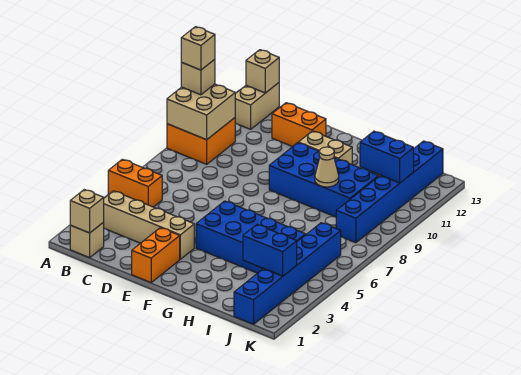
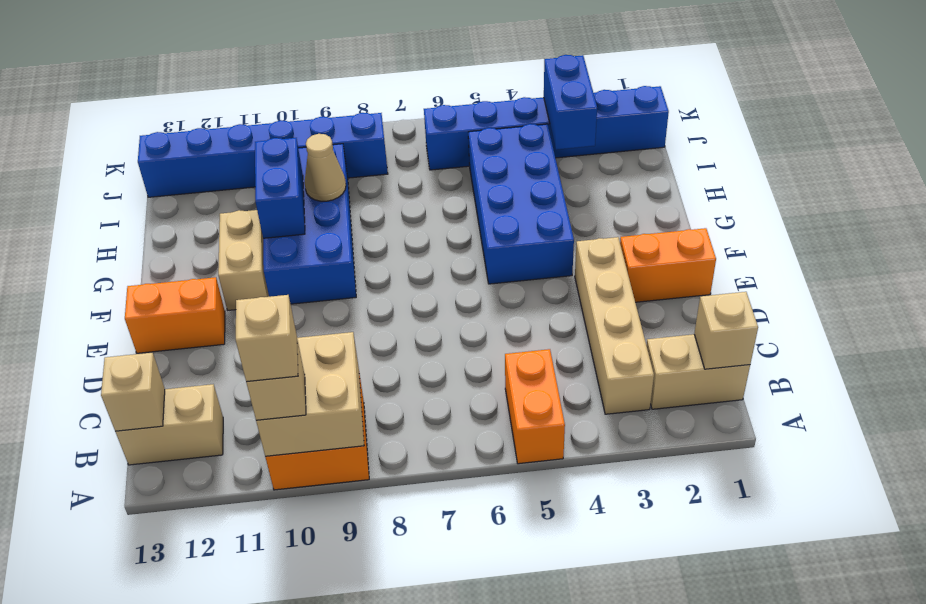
tan 1x1 brick [70,222,104,258] -> tan 1x2 brick [646,334,750,409]
orange 1x2 brick [272,103,326,147] -> orange 1x2 brick turned to [125,277,225,353]
blue 1x2 brick [360,131,414,183] -> blue 1x2 brick moved to [255,138,305,238]

